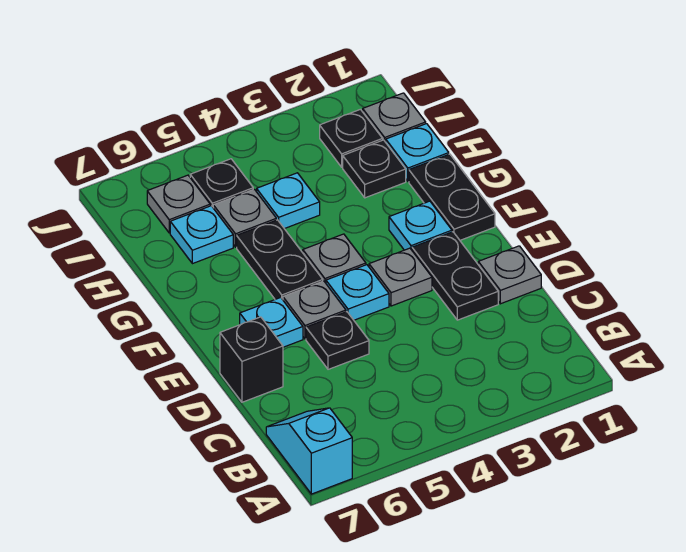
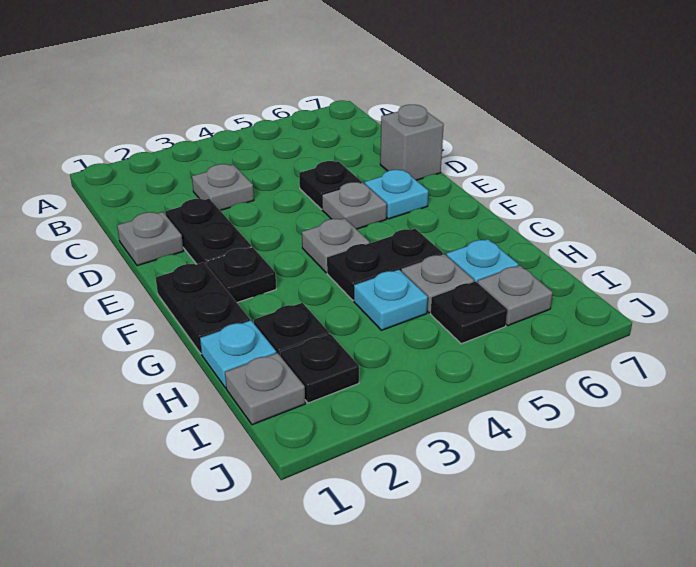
cyan 1x2 slope [266,408,352,494] -> none
black 1x1 brick [220,317,283,402] -> grey 1x1 brick [380,105,444,180]
grey 1x1 plate [369,248,432,306] -> grey 1x1 plate moved to [192,164,254,210]
cyan 1x1 plate [326,265,389,320] -> none
cyan 1x1 plate [389,201,452,250] -> black 1x1 plate [206,247,276,302]
black 1x2 plate [237,220,323,300] -> black 1x2 plate turned to [327,229,443,300]

